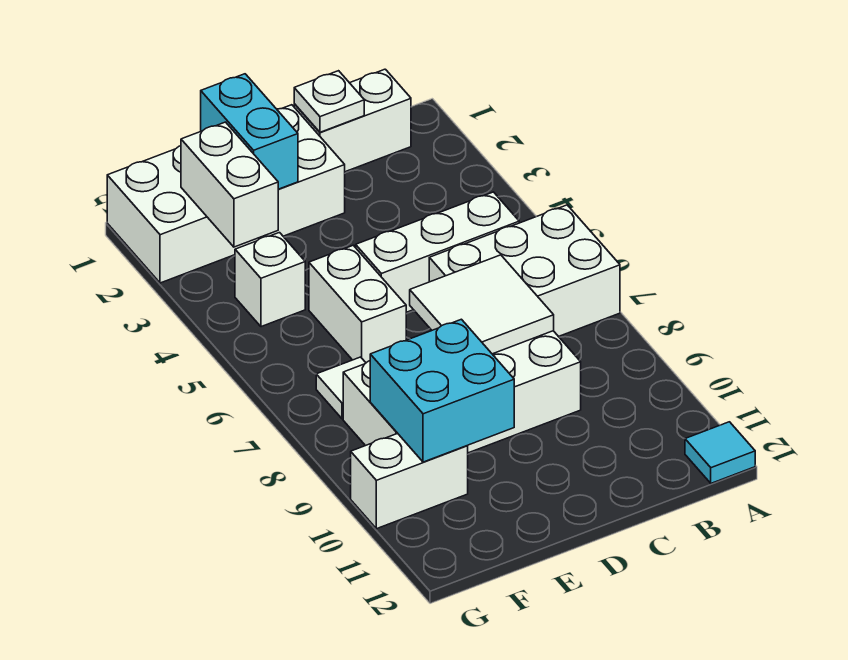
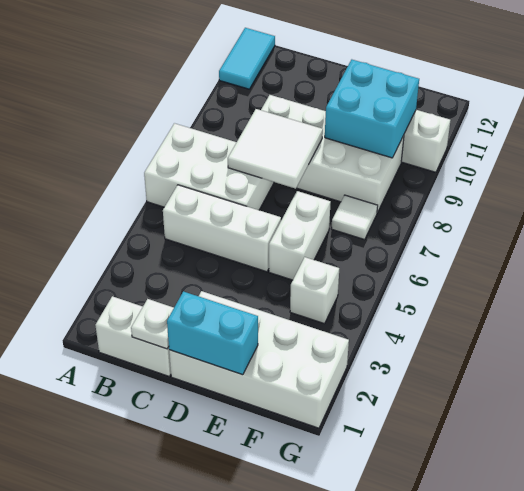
cyan 1x1 tile [685,422,755,483] -> cyan 1x2 tile [219,28,275,89]
cyan 1x2 brick [201,74,298,189] -> cyan 1x2 brick turned to [167,291,258,375]
white 1x2 brick [181,122,279,247] -> none

